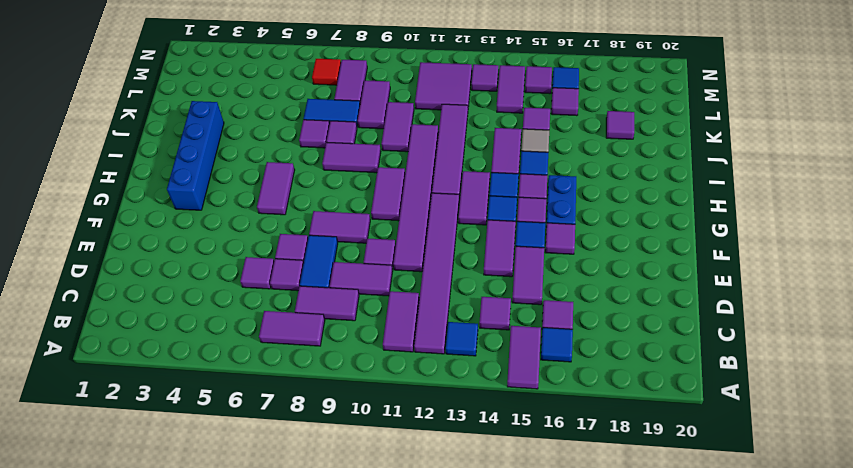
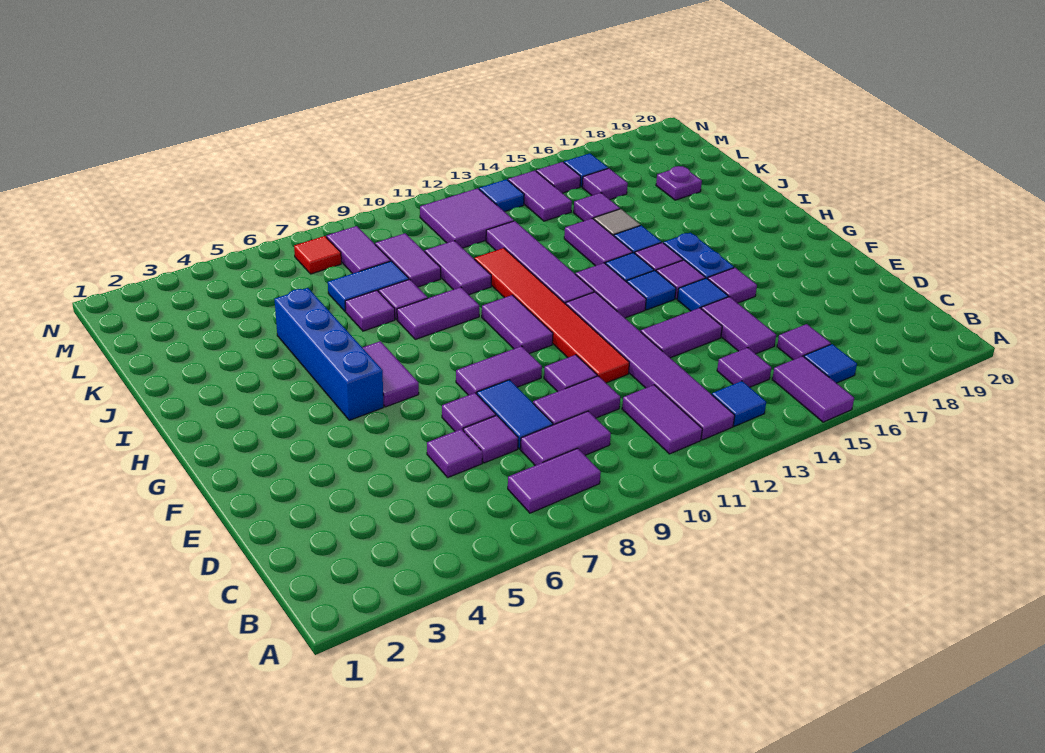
purple 1x6 tile [393,124,439,272] -> red 1x6 tile [475,248,629,383]
purple 1x2 tile [484,220,516,277] -> purple 1x2 tile turned to [641,308,722,358]
blue 1x4 brick [167,101,224,210] -> blue 1x4 brick moved to [275,288,384,420]
purple 1x1 tile [606,111,634,139] -> purple 1x1 plate [656,166,702,200]
purple 1x1 tile [471,64,498,91] -> blue 1x1 tile [479,179,524,212]

